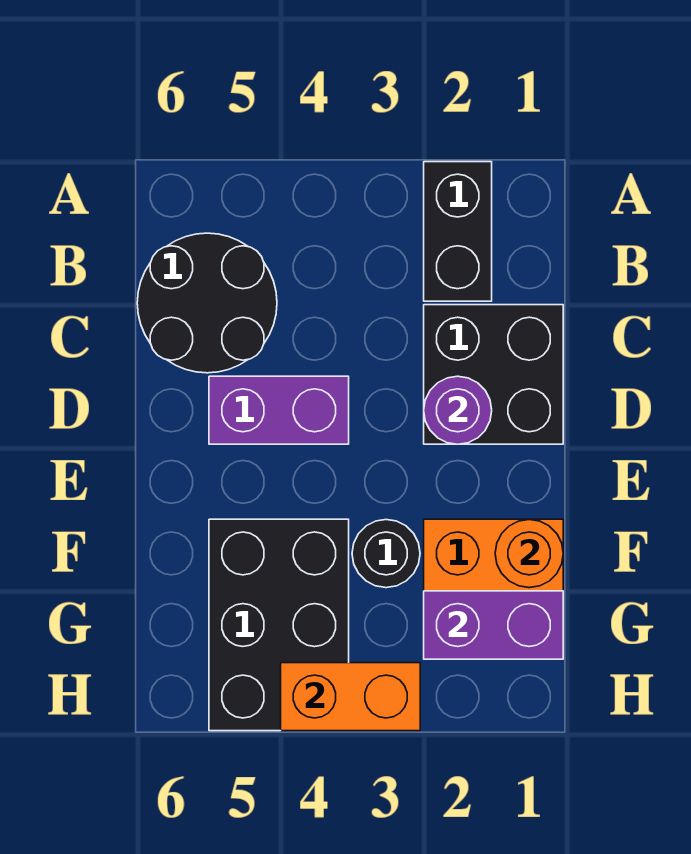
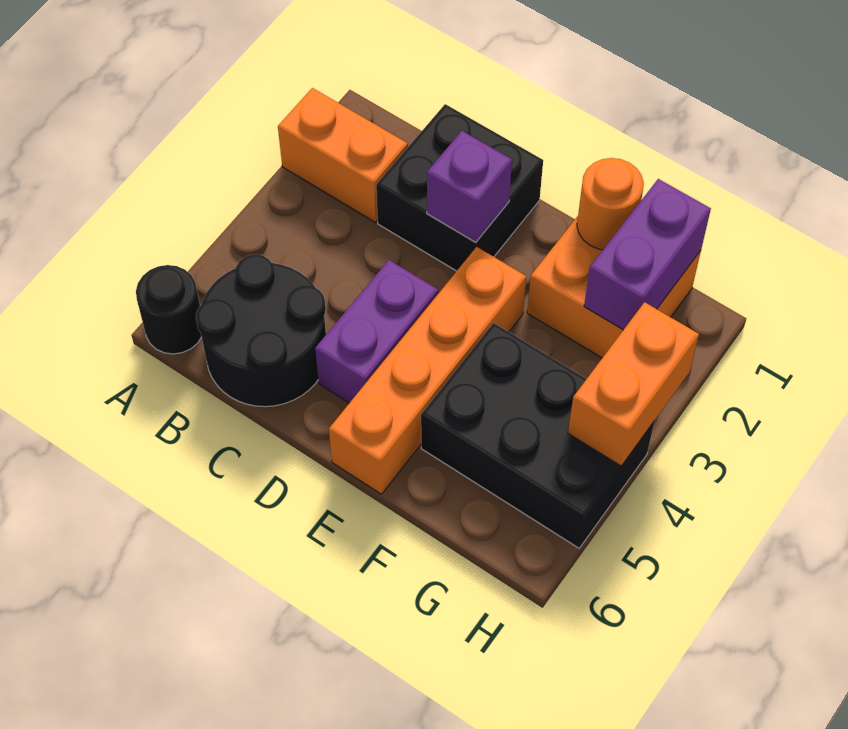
black 1x2 brick [424,162,492,301] -> orange 1x2 brick [278,88,408,222]
purple 1x1 round brick [424,376,492,444] -> purple 1x1 brick [427,131,512,242]
none -> orange 1x4 brick [329,247,526,494]
black 1x1 round brick [352,520,420,588] -> black 1x1 round brick moved to [136,265,202,354]

